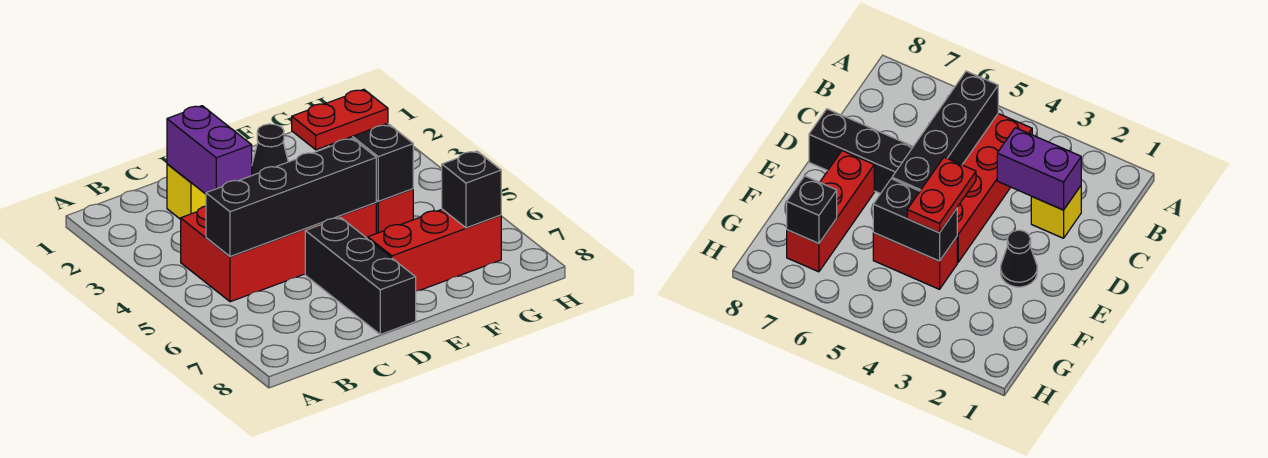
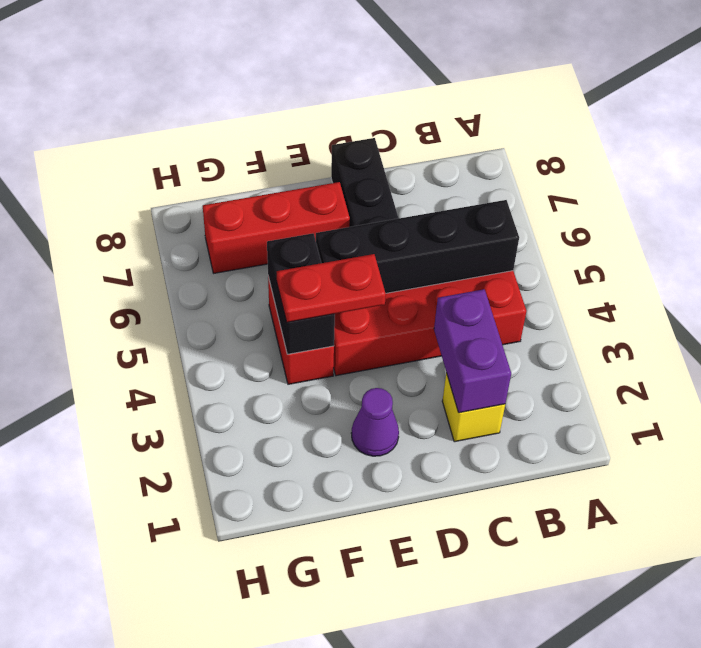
black 1x1 cone [252,124,288,175] -> purple 1x1 cone [351,388,399,456]
black 1x1 brick [442,151,501,228] -> none

